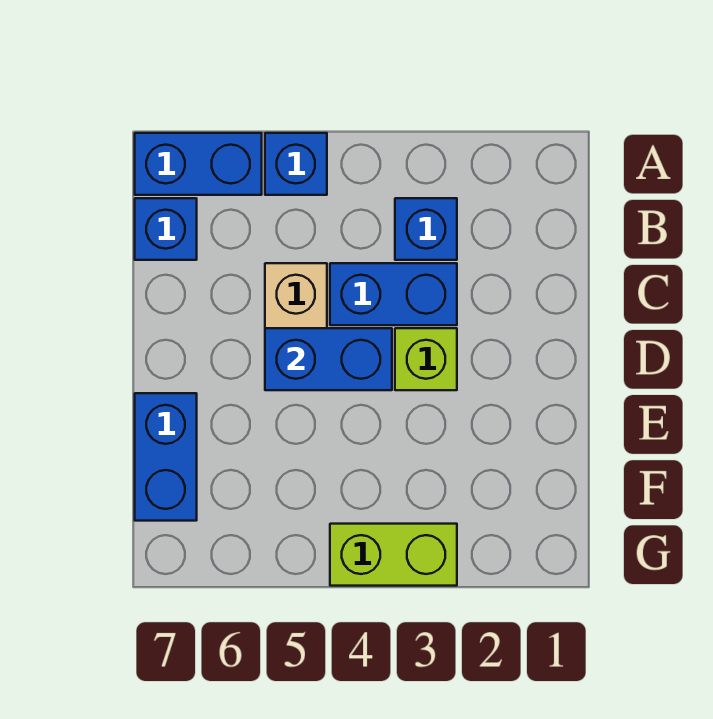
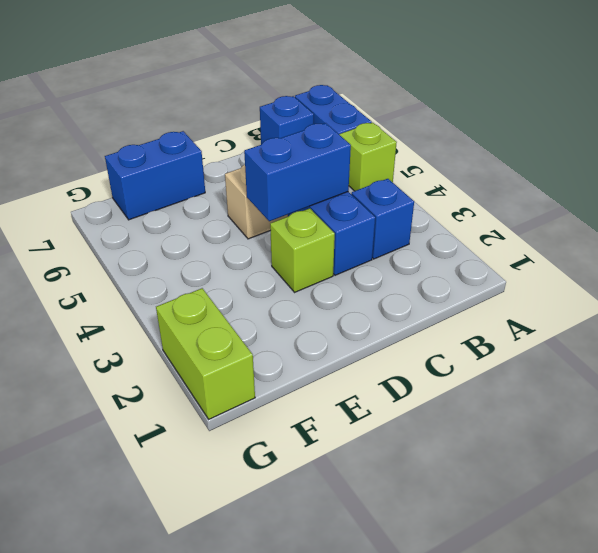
blue 1x1 brick [265,133,327,195] -> lime 1x1 brick [339,123,397,191]
blue 1x2 brick [265,328,392,390] -> blue 1x2 brick turned to [244,123,351,221]
lime 1x2 brick [330,524,457,586] -> lime 1x2 brick moved to [156,288,255,419]

